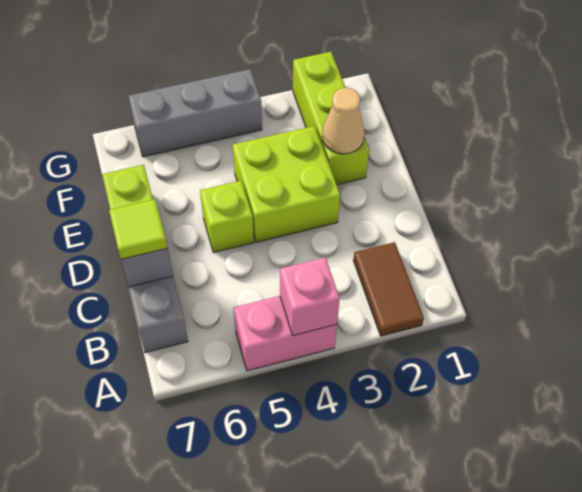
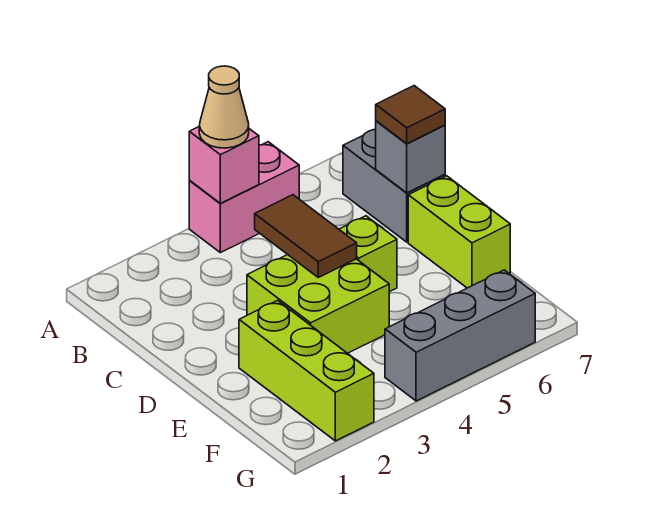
brown 1x2 tile [353,242,424,336] -> brown 1x2 tile moved to [255,195,357,277]
lime 1x1 tile [109,199,167,259] -> brown 1x1 tile [376,86,445,143]
tan 1x1 cone [322,88,365,154] -> tan 1x1 cone moved to [199,66,249,148]

